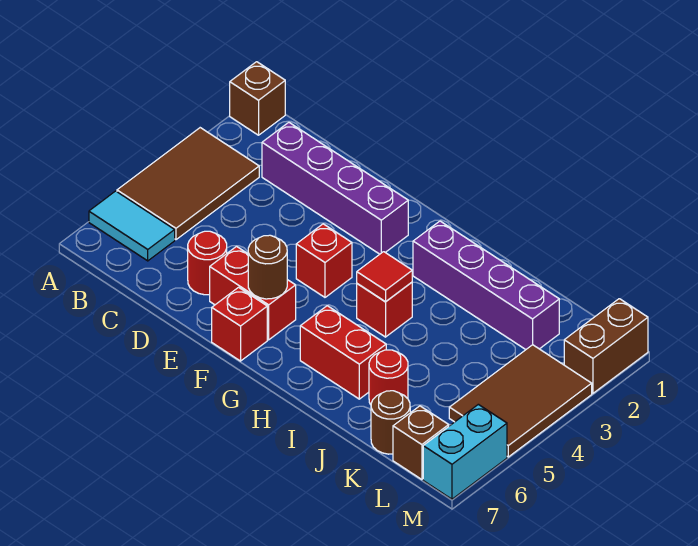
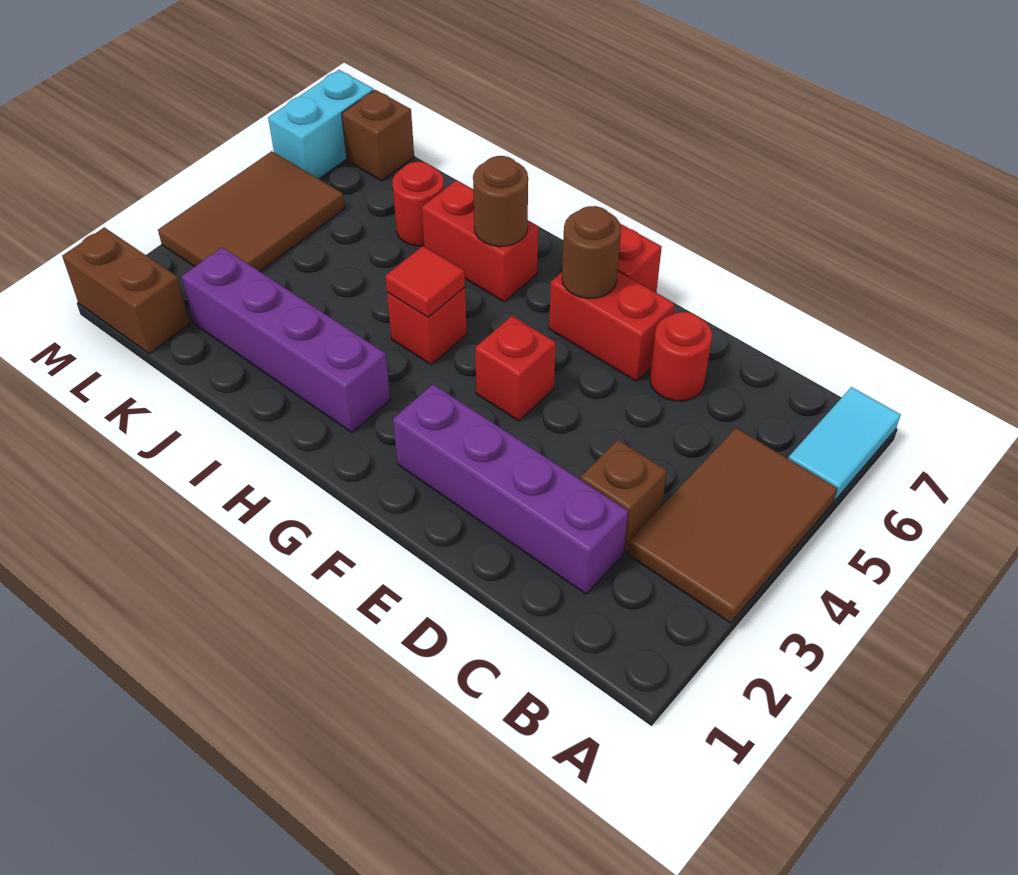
brown 1x1 brick [230,62,285,135] -> brown 1x1 brick moved to [580,440,667,553]
cyan 1x2 tile [89,191,175,261] -> cyan 1x2 tile turned to [788,387,901,501]
brown 1x1 round brick [371,391,410,454] -> brown 1x1 round brick moved to [473,156,528,247]
brown 1x2 brick [564,299,648,393] -> brown 1x2 brick turned to [62,227,190,354]

